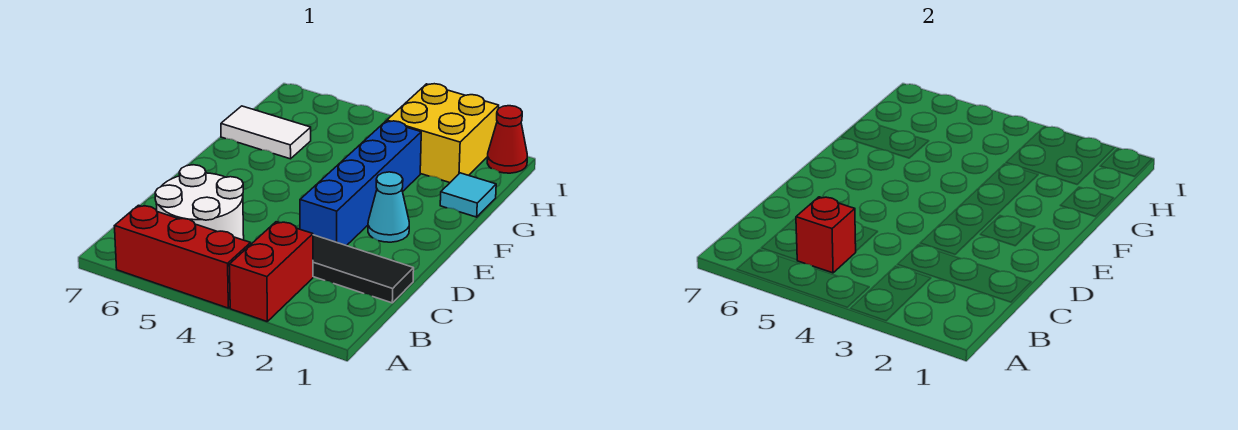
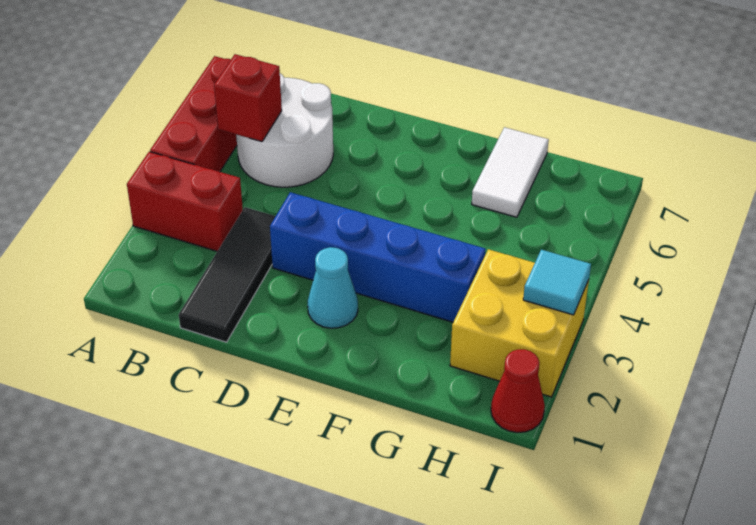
cyan 1x1 tile [440,173,496,217] -> cyan 1x1 tile moved to [523,250,591,315]

